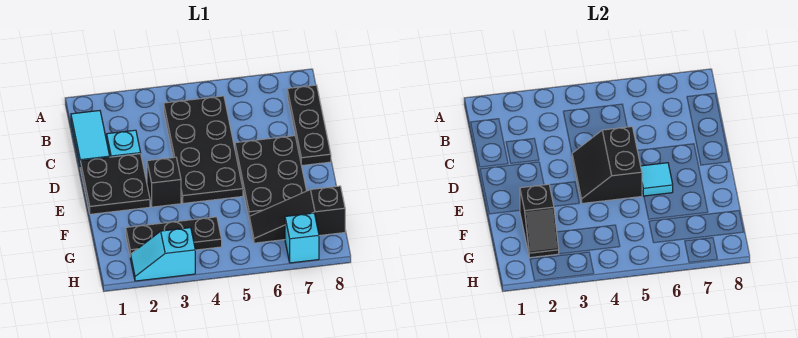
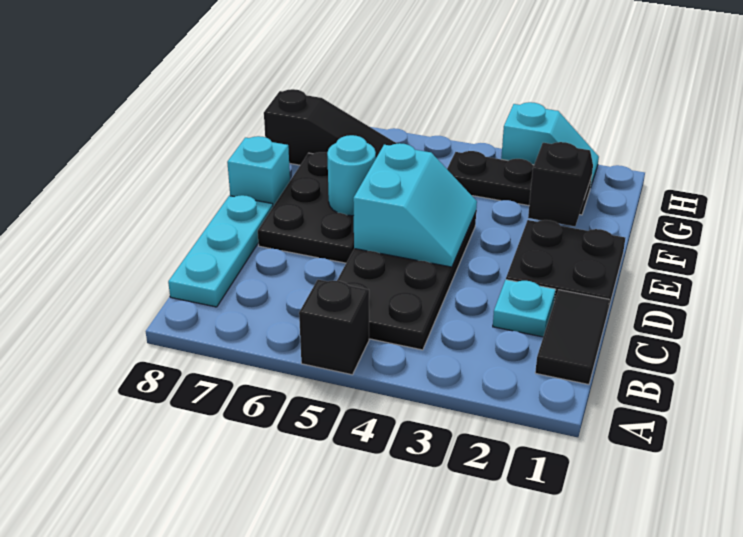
cyan 1x2 tile [71,111,110,164] -> black 1x2 tile [535,290,609,385]
black 1x3 plate [287,85,331,166] -> cyan 1x3 plate [168,195,273,307]
black 2x2 slope [572,127,642,203] -> cyan 2x2 slope [353,143,477,267]
black 1x1 brick [147,157,181,207] -> black 1x1 brick moved to [299,280,369,375]
cyan 1x1 tile [641,163,673,196] -> cyan 1x1 round brick [327,135,376,216]
cyan 1x1 brick [285,213,319,263] -> cyan 1x1 brick moved to [227,136,290,206]

